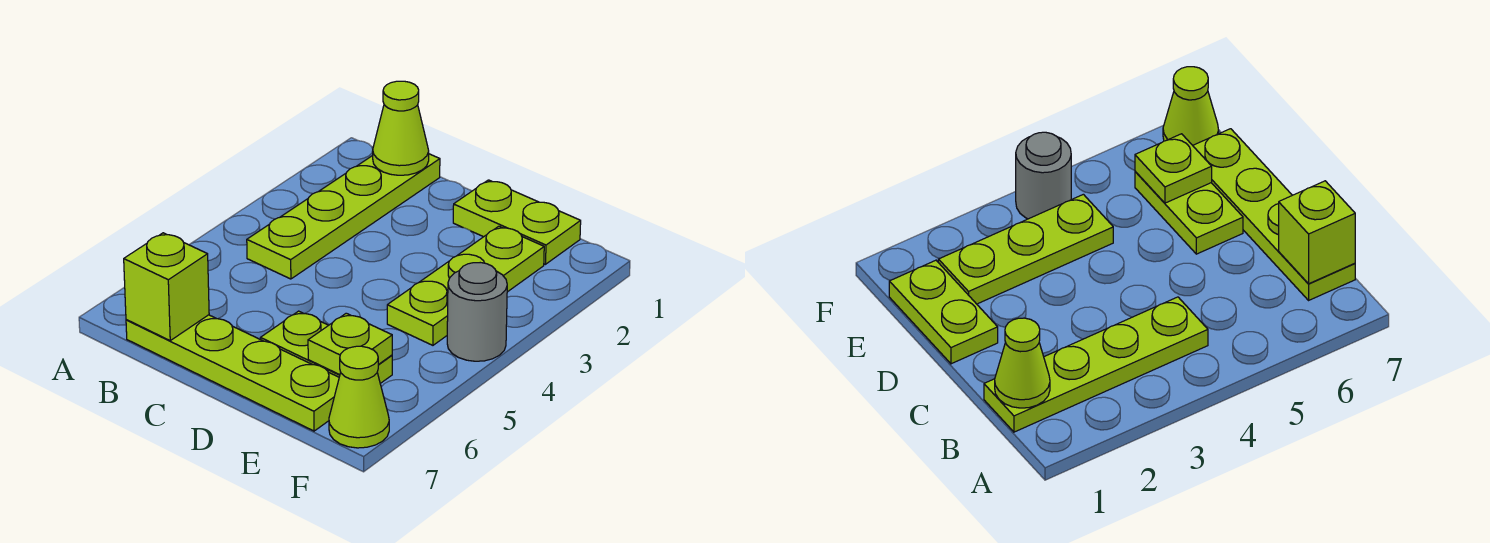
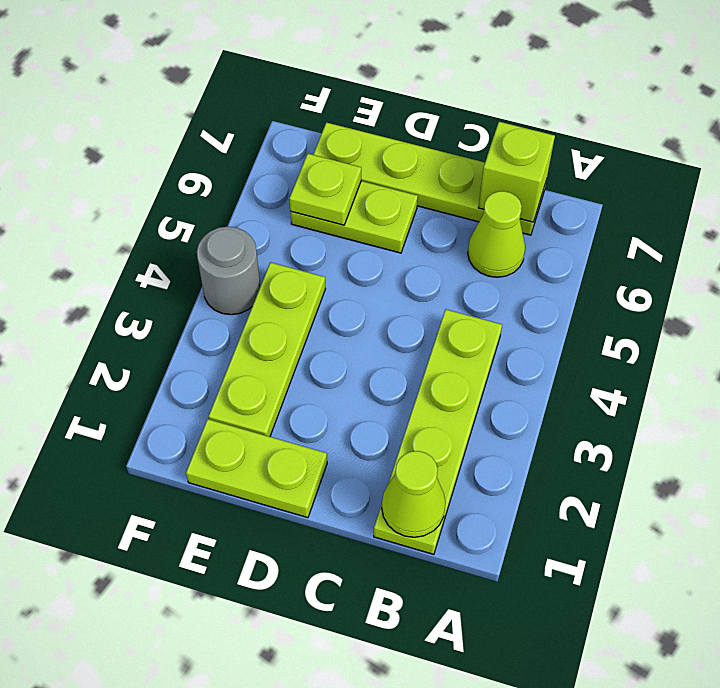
lime 1x1 cone [329,346,389,448] -> lime 1x1 cone moved to [468,191,525,277]

